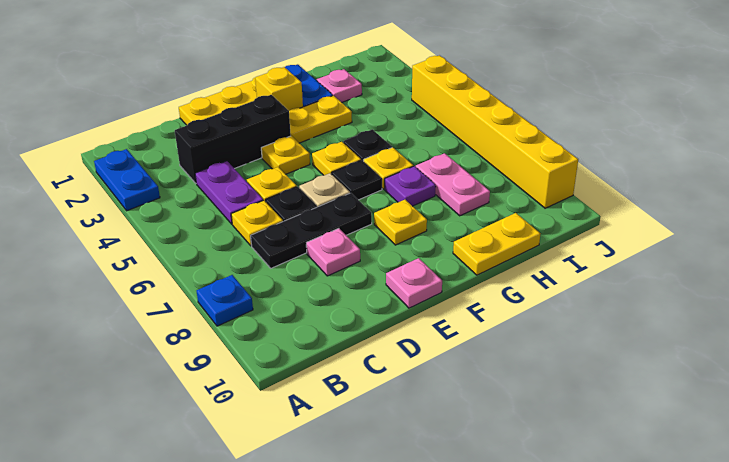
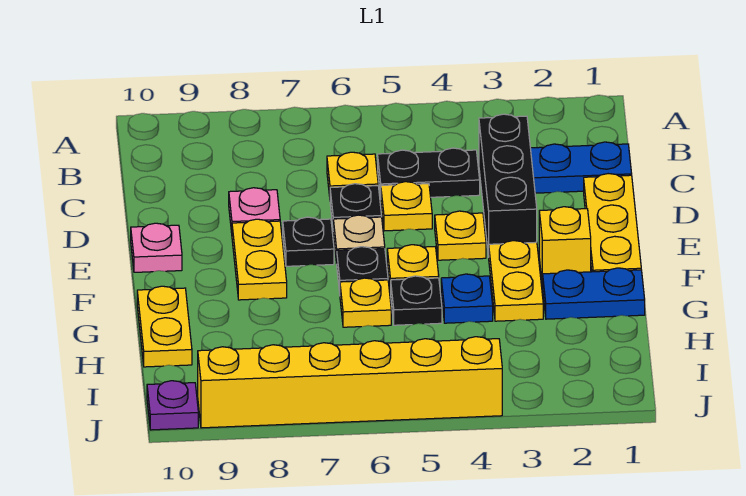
blue 1x2 plate [94,149,160,211] -> blue 1x2 plate moved to [531,142,632,193]
blue 1x1 plate [197,275,253,326] -> blue 1x1 plate moved to [441,274,493,323]
purple 1x2 plate [195,161,263,224] -> black 1x2 plate [378,148,480,197]
black 1x3 plate [251,193,372,268] -> black 1x1 plate [283,217,334,266]
yellow 1x1 plate [374,200,427,245] -> yellow 1x2 plate [232,219,287,300]
purple 1x1 plate [385,166,436,206] -> purple 1x1 plate moved to [147,381,198,430]
pink 1x1 plate [317,69,362,102] -> none
pink 1x2 plate [416,153,490,216] -> none

